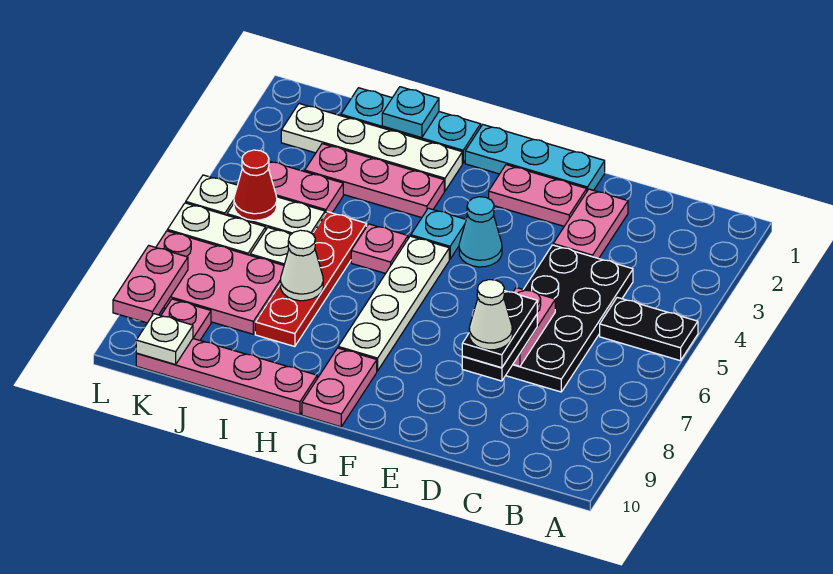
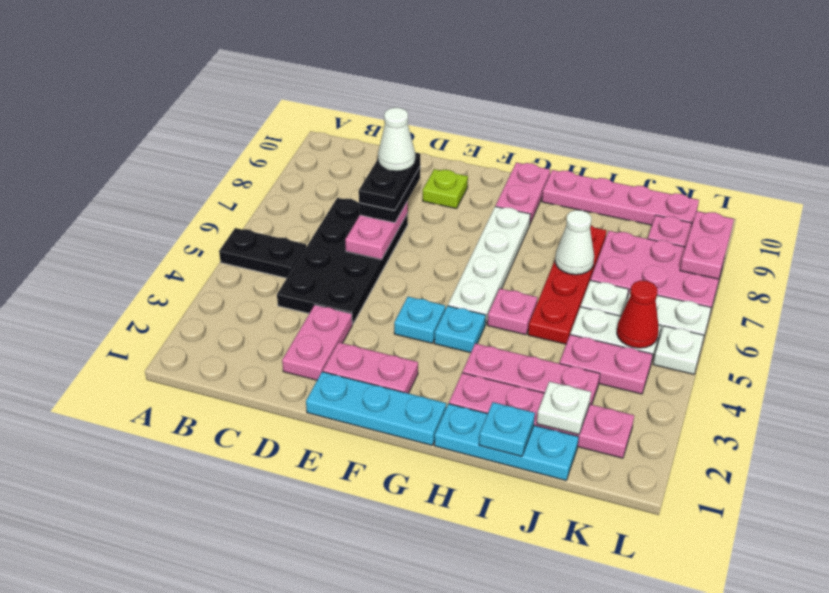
none -> lime 1x1 plate [423,169,468,209]
cyan 1x1 cone [459,197,502,267] -> cyan 1x1 plate [394,297,445,343]
white 1x4 plate [281,104,462,191] -> pink 1x4 plate [449,373,634,458]
white 1x1 plate [136,314,193,365] -> white 1x1 plate moved to [537,381,591,434]

